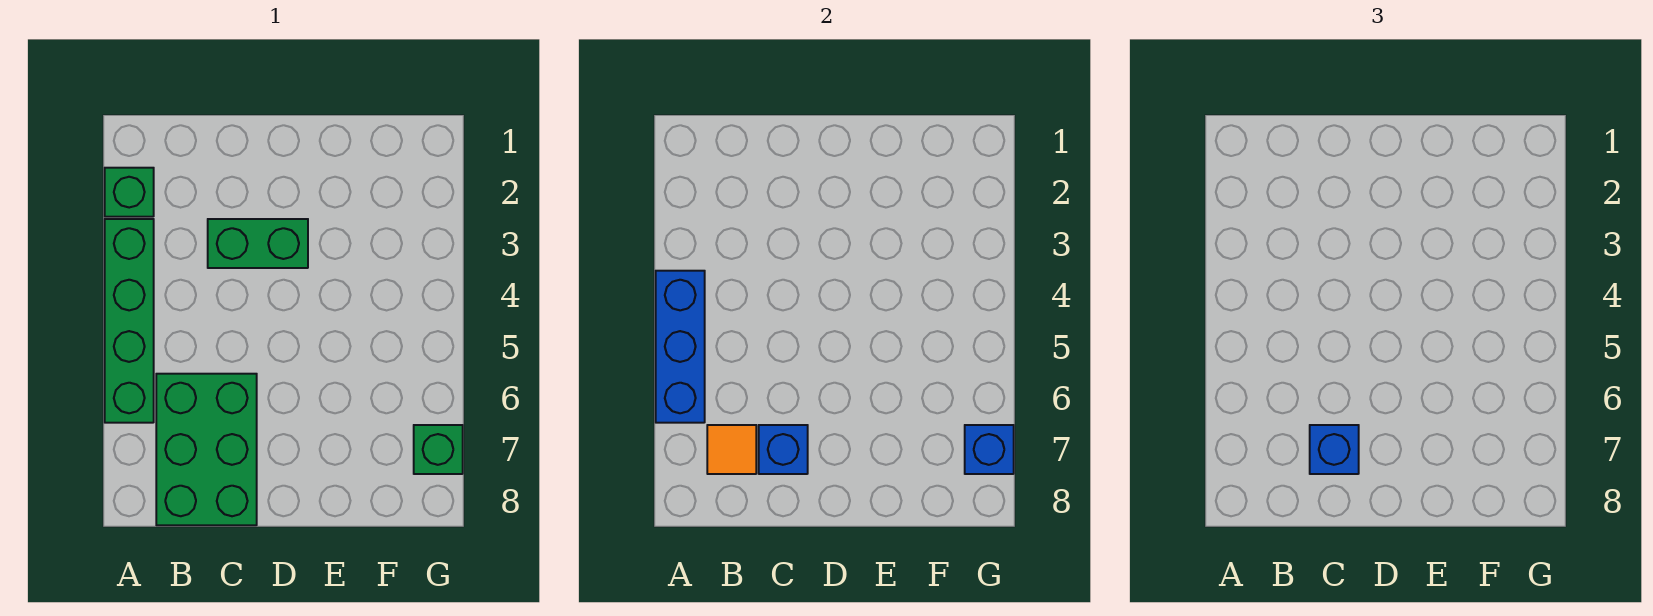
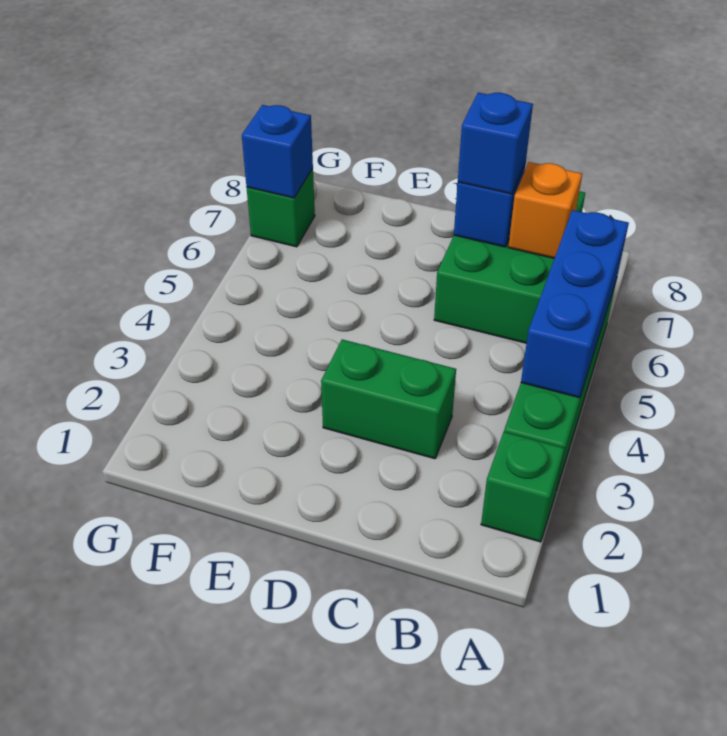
orange 1x1 tile [707,425,756,474] -> orange 1x1 brick [508,162,582,258]

